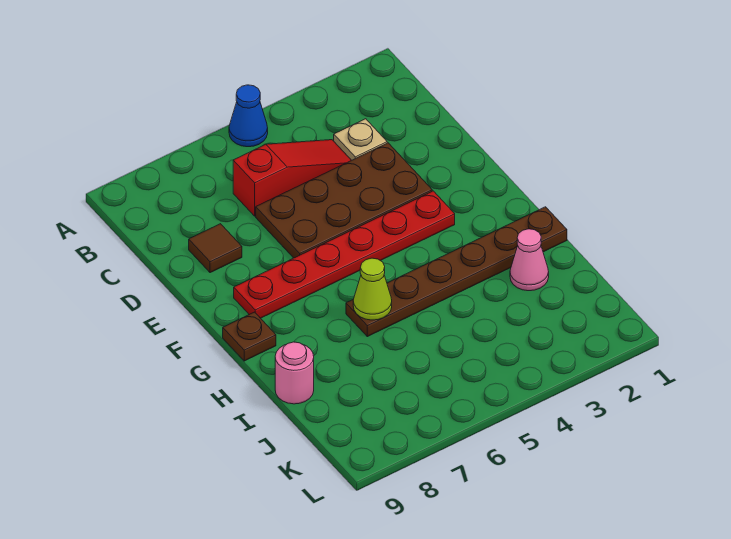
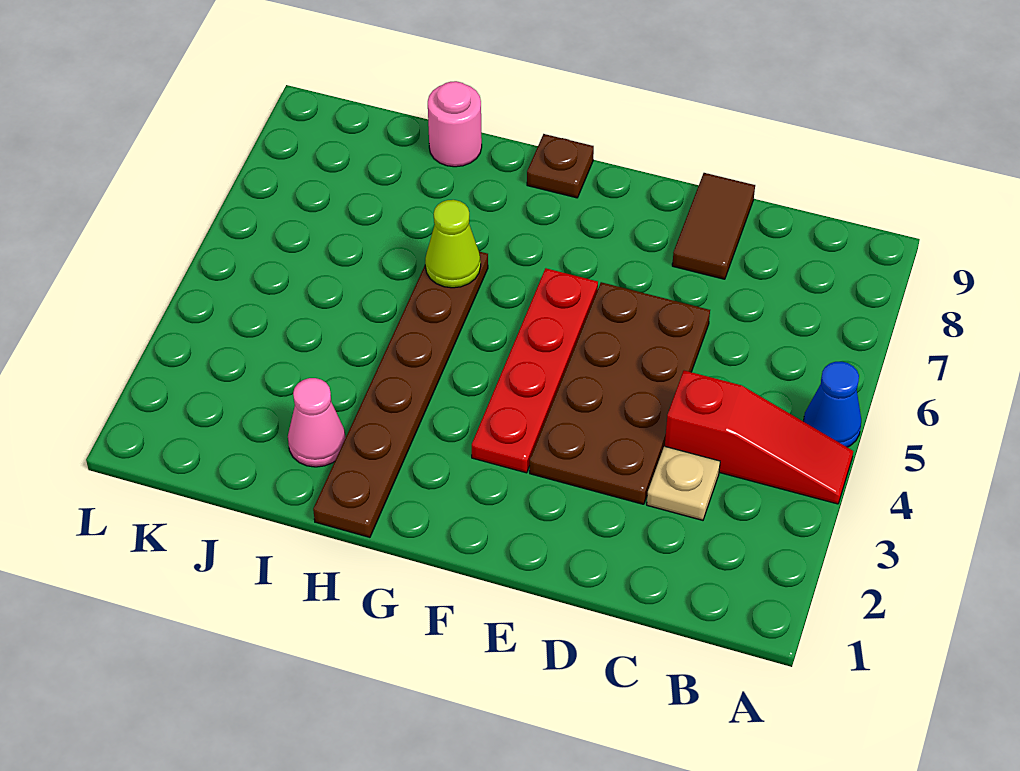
red 1x3 slope [233,140,351,216] -> red 1x3 slope turned to [665,371,853,504]
brown 1x1 tile [189,224,242,273] -> brown 1x2 tile [672,173,755,279]
red 1x6 plate [234,191,455,318] -> red 1x4 plate [472,268,598,473]

